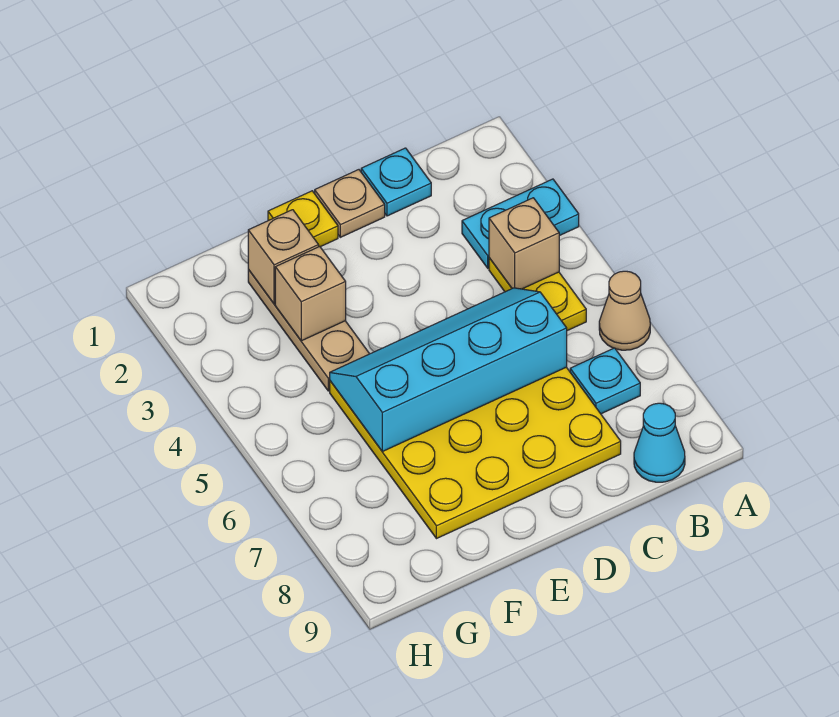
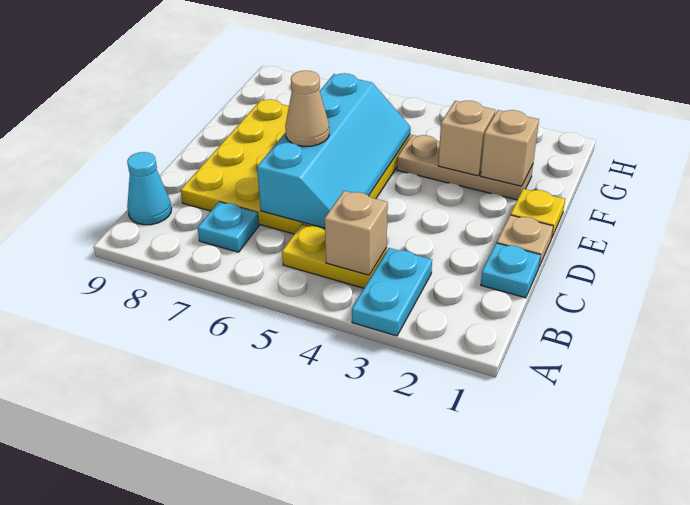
tan 1x1 cone [599,271,650,350] -> tan 1x1 cone moved to [285,71,329,146]

